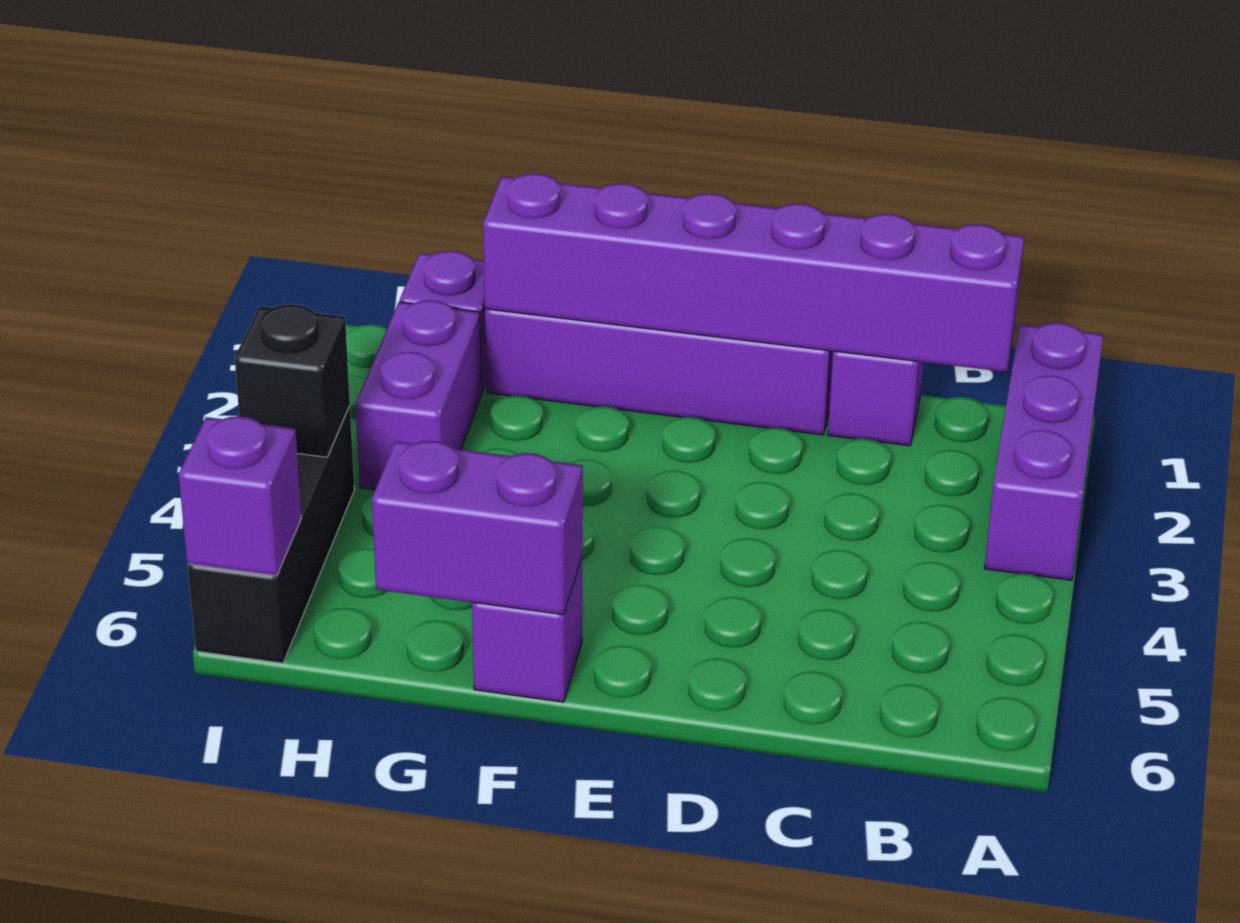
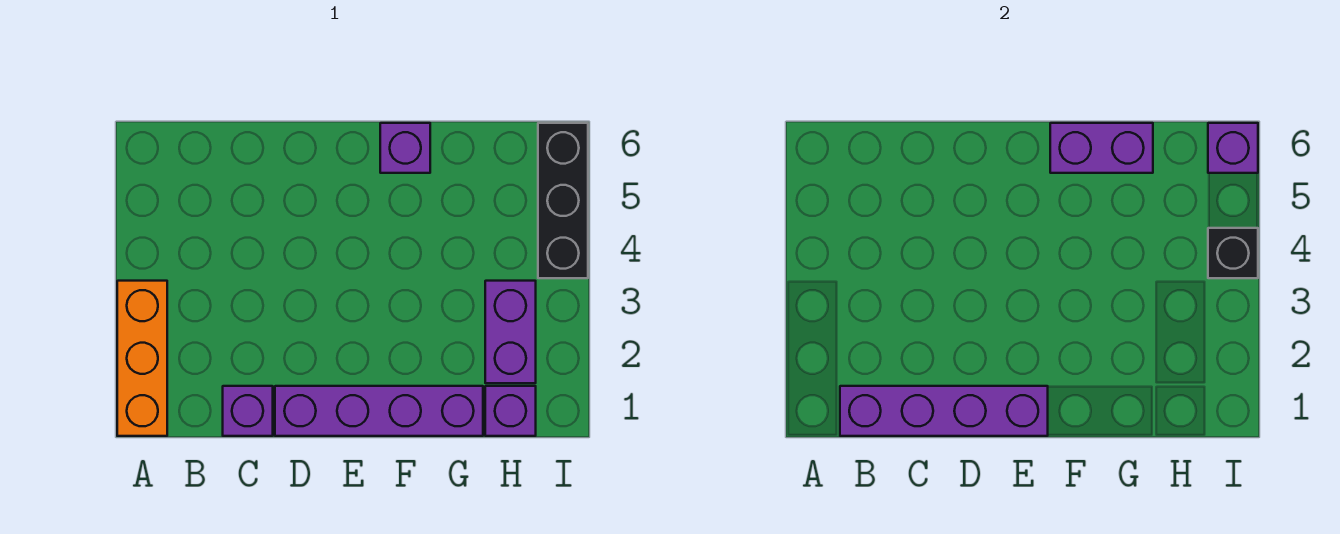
purple 1x3 brick [984,323,1103,580] -> orange 1x3 brick [117,281,167,436]
purple 1x6 brick [483,173,1024,372] -> purple 1x4 brick [840,386,1048,436]

